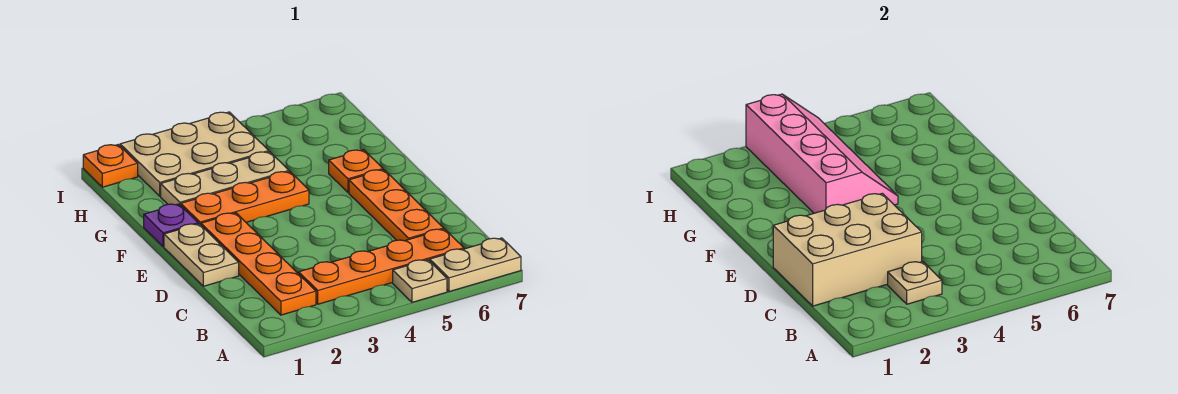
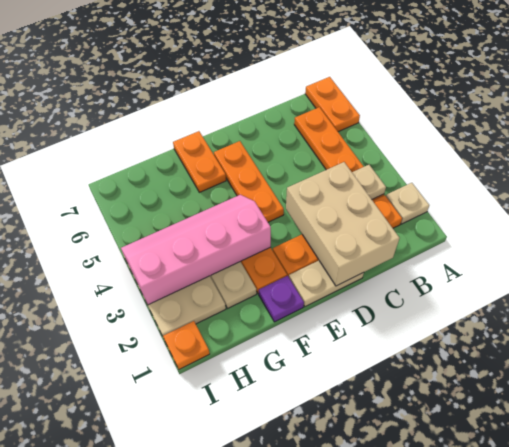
tan 1x1 plate [393,260,447,302] -> tan 1x1 plate moved to [386,183,429,224]
tan 1x2 plate [430,238,521,292] -> orange 1x2 plate [305,77,360,132]
orange 1x3 plate [349,170,444,241] -> orange 1x3 plate turned to [214,141,284,222]
orange 1x1 plate [329,150,383,192] -> orange 1x2 plate [173,131,226,192]

